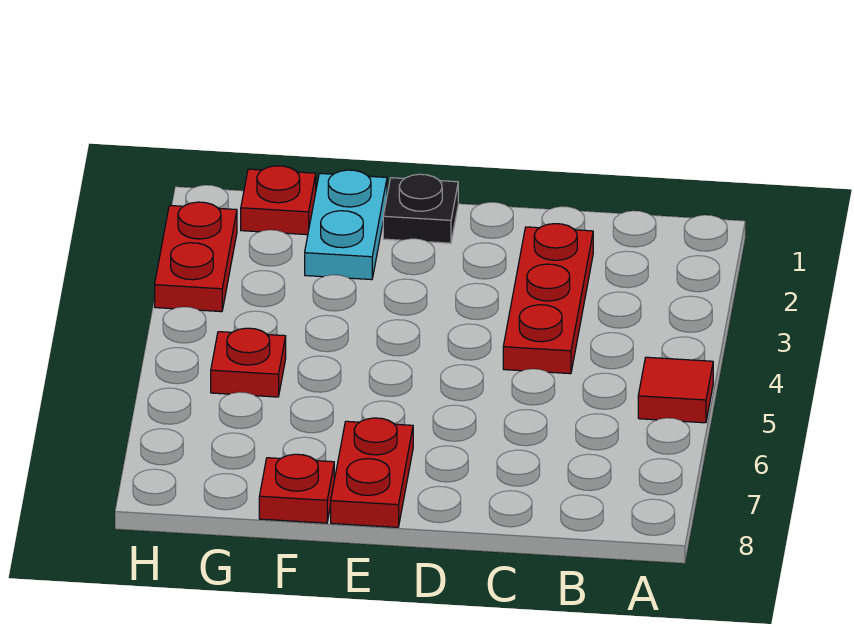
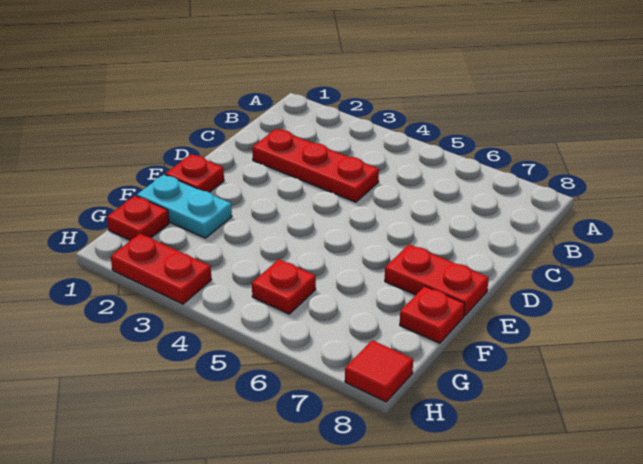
red 1x1 tile [638,357,713,423] -> red 1x1 tile moved to [345,340,413,402]
black 1x1 plate [383,174,458,243] -> red 1x1 plate [165,154,224,192]

